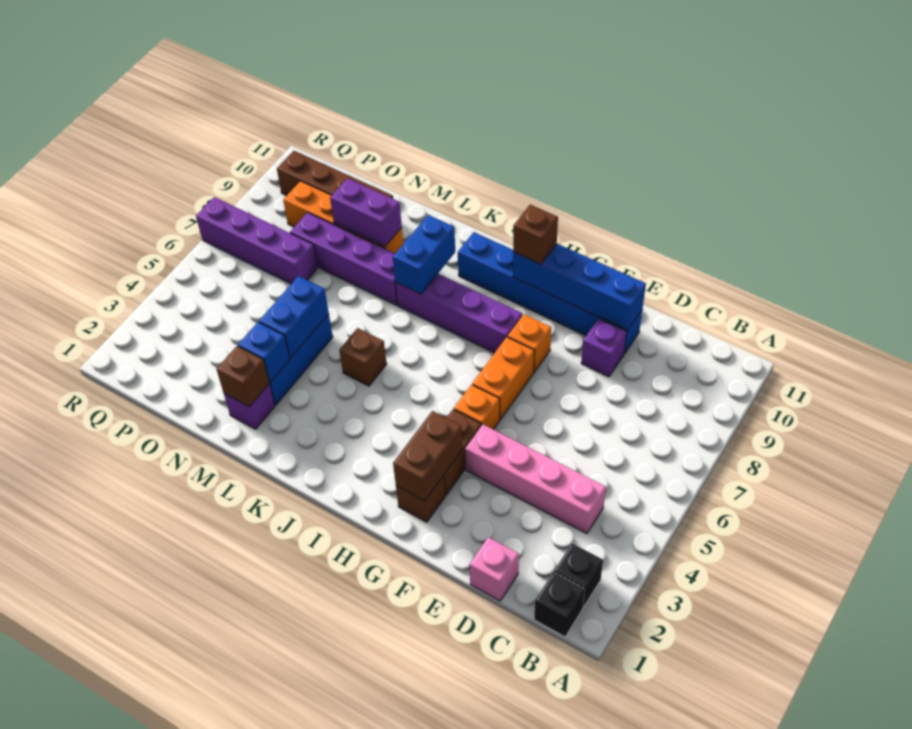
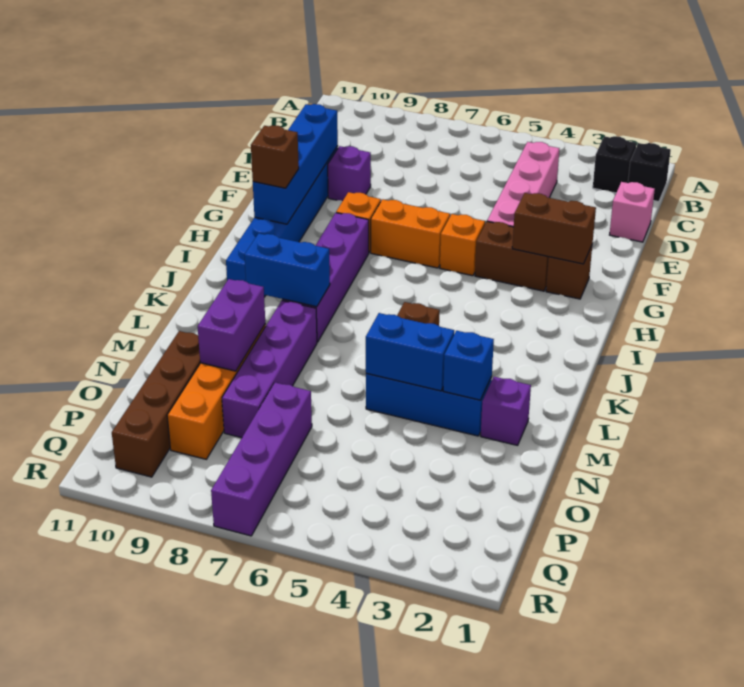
brown 1x1 brick [217,346,269,407] -> none

